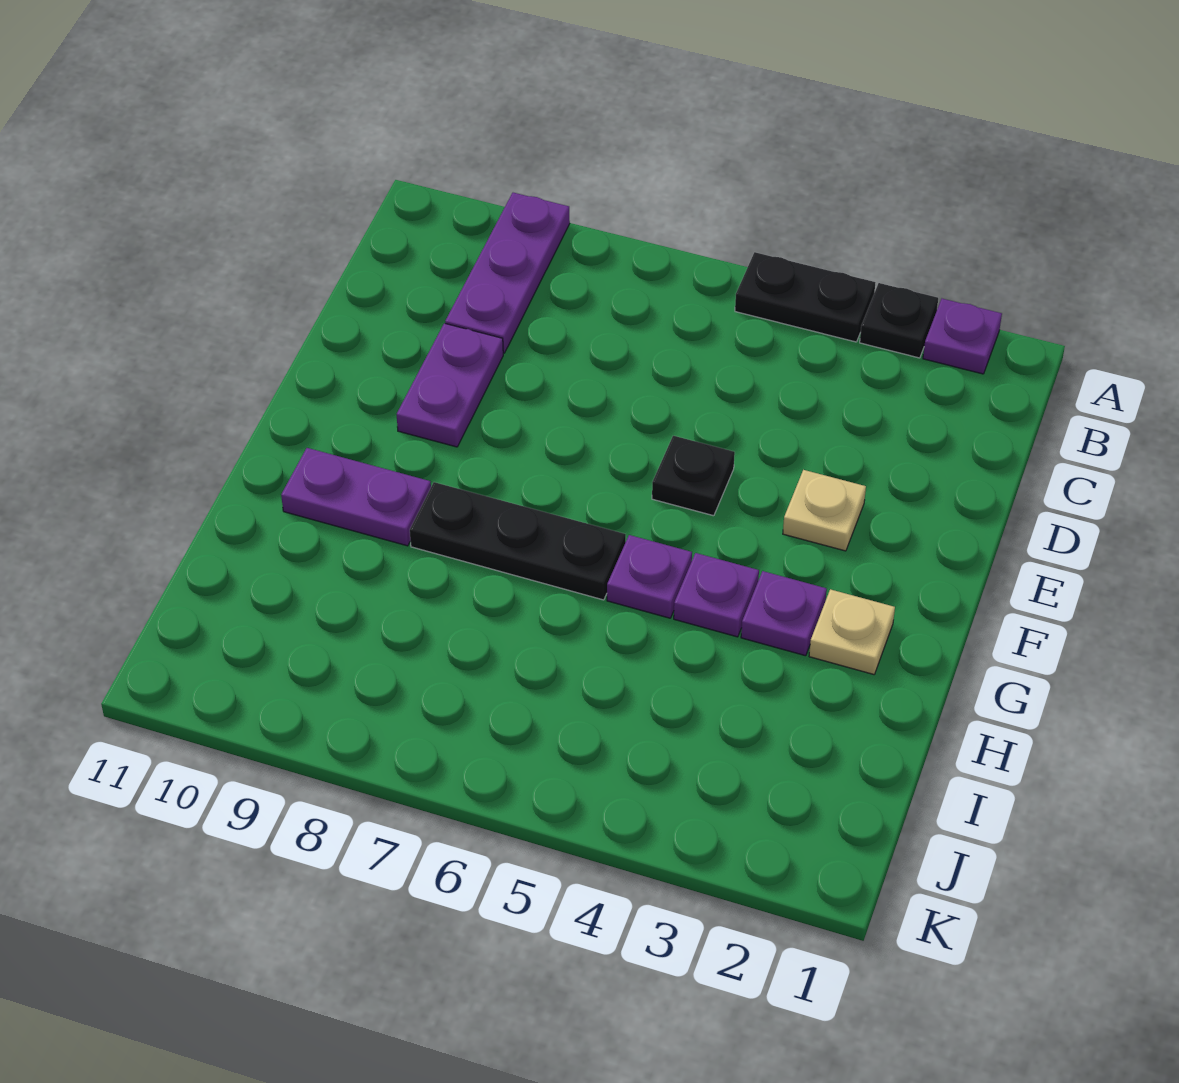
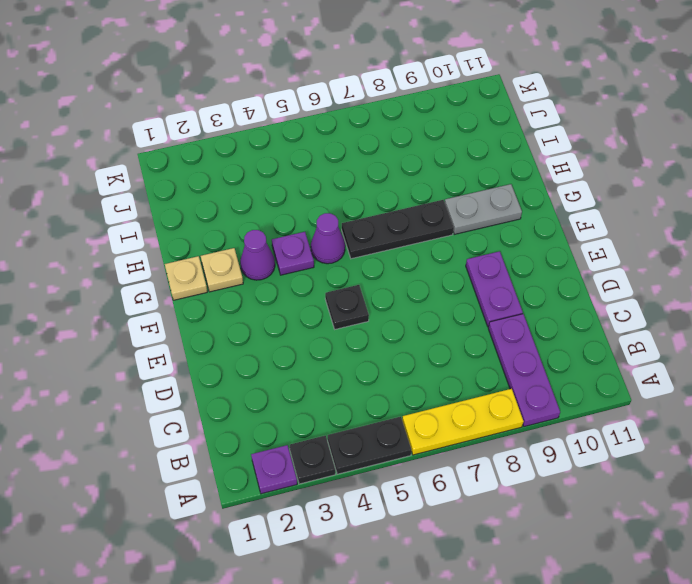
none -> yellow 1x3 plate [402,389,524,455]
tan 1x1 plate [783,470,866,551] -> tan 1x1 plate moved to [165,256,207,300]
purple 1x1 plate [741,571,827,656] -> purple 1x1 cone [240,230,275,280]
purple 1x1 plate [607,535,692,618] -> purple 1x1 cone [311,213,345,264]
purple 1x2 plate [281,448,431,546] -> grey 1x2 plate [445,184,522,234]

